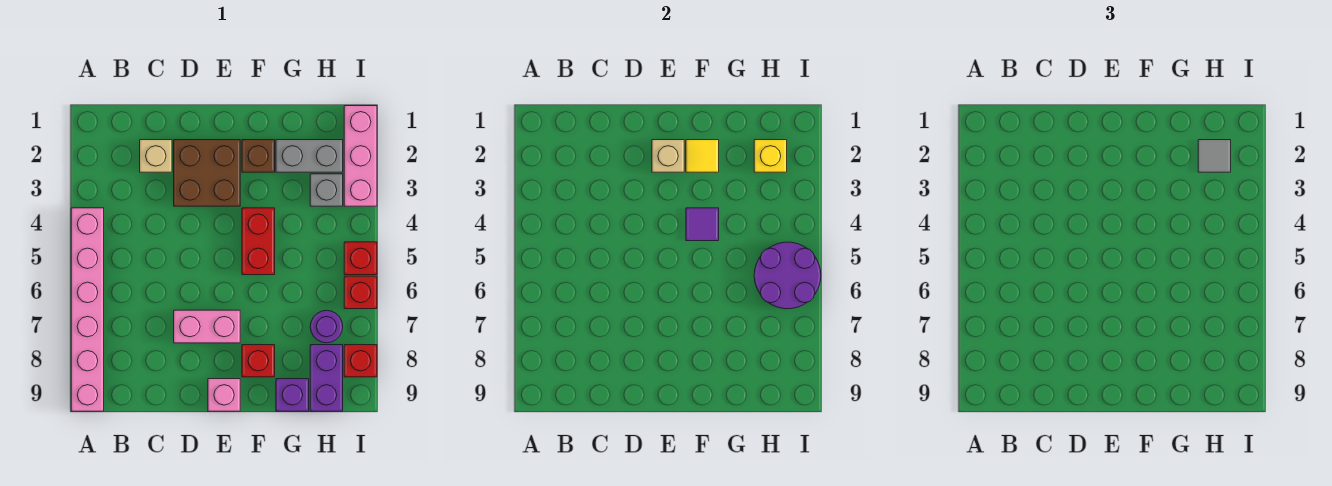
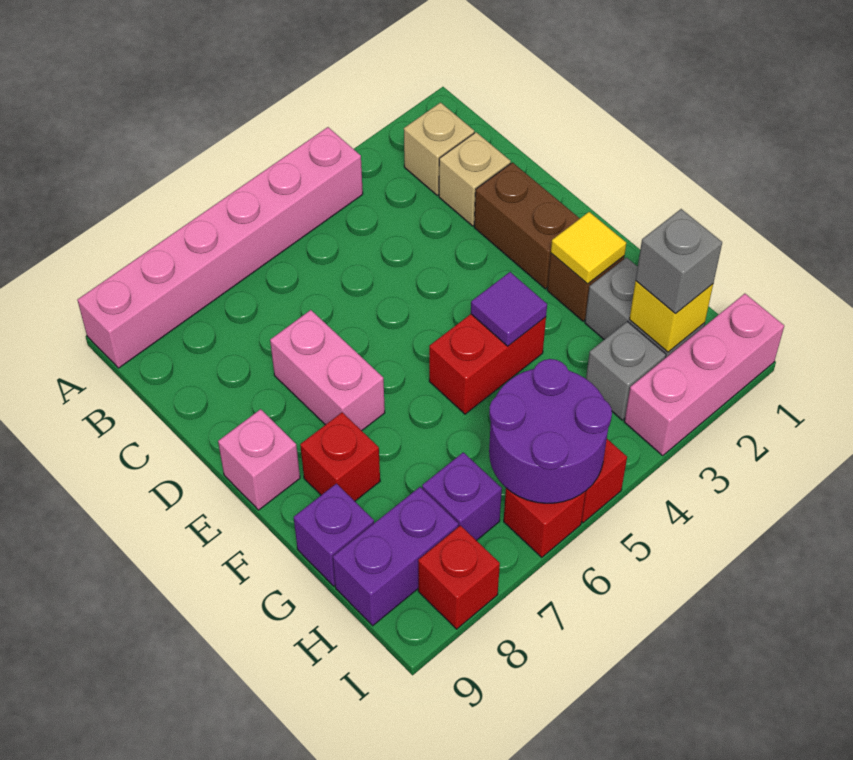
brown 2x2 brick [174,140,240,206] -> brown 1x2 brick [474,162,580,289]
tan 1x1 brick [652,140,684,172] -> tan 1x1 brick moved to [404,103,474,195]
grey 1x1 tile [1198,140,1231,172] -> grey 1x1 brick [636,209,722,314]
purple 1x1 round brick [310,310,343,343] -> purple 1x1 brick [422,452,502,541]

